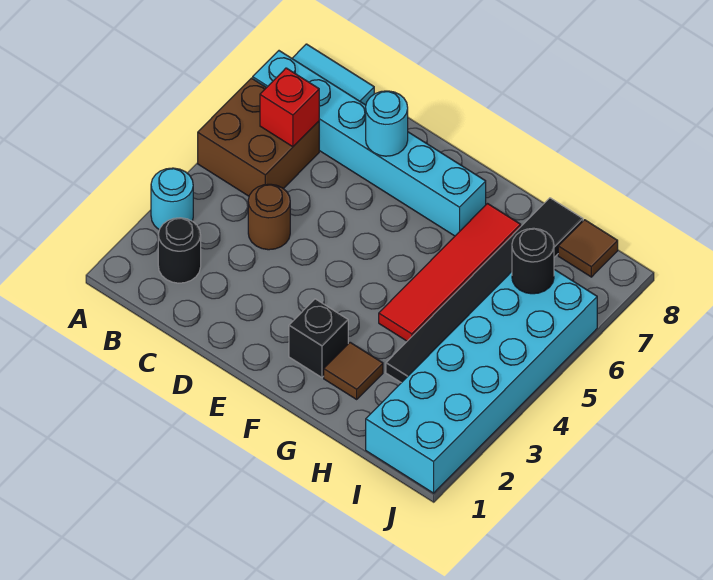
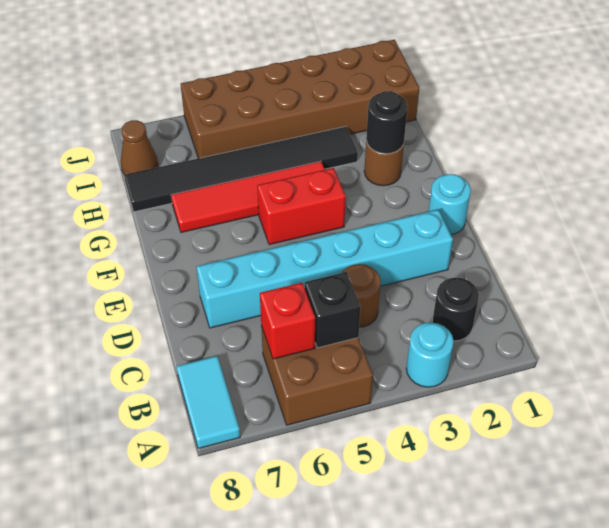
cyan 1x6 brick [253,51,486,236] -> cyan 1x6 brick turned to [197,210,453,328]
cyan 1x1 round brick [366,91,408,156] -> cyan 1x1 round brick moved to [429,174,471,235]
black 1x1 brick [289,299,348,377] -> black 1x1 brick moved to [305,272,361,348]
none -> red 1x2 brick [257,168,346,245]
brown 1x1 tile [324,342,383,399] -> brown 1x1 round brick [364,141,404,186]
cyan 2x6 brick [366,269,597,493] -> brown 2x6 brick [181,40,419,158]
black 1x1 round brick [512,228,554,294] -> black 1x1 round brick moved to [366,91,408,154]
brown 1x1 tile [558,220,618,277] -> brown 1x1 cone [121,120,158,175]

